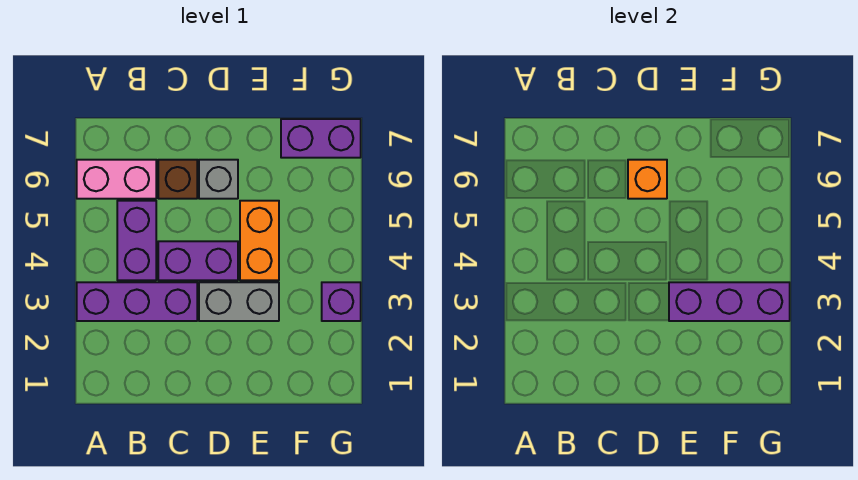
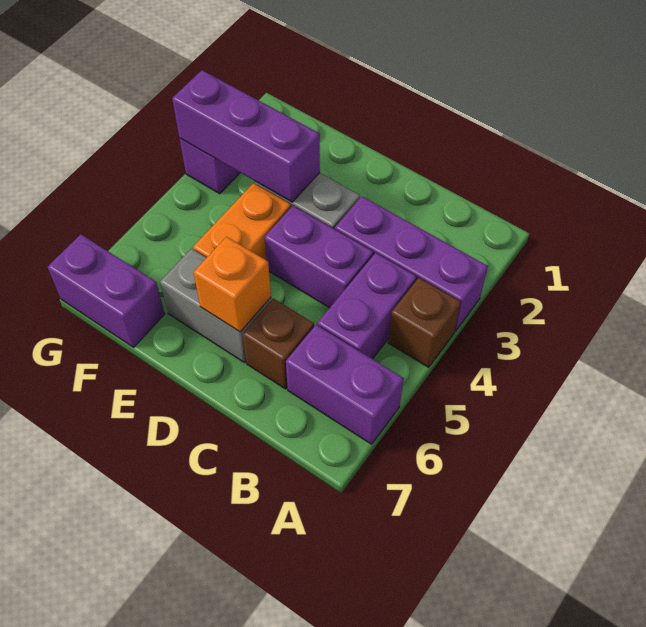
none -> brown 1x1 brick [388,278,461,367]
pink 1x2 brick [77,160,156,199] -> purple 1x2 brick [286,325,404,444]
grey 1x1 brick [199,160,238,199] -> grey 1x2 brick [160,249,271,363]

